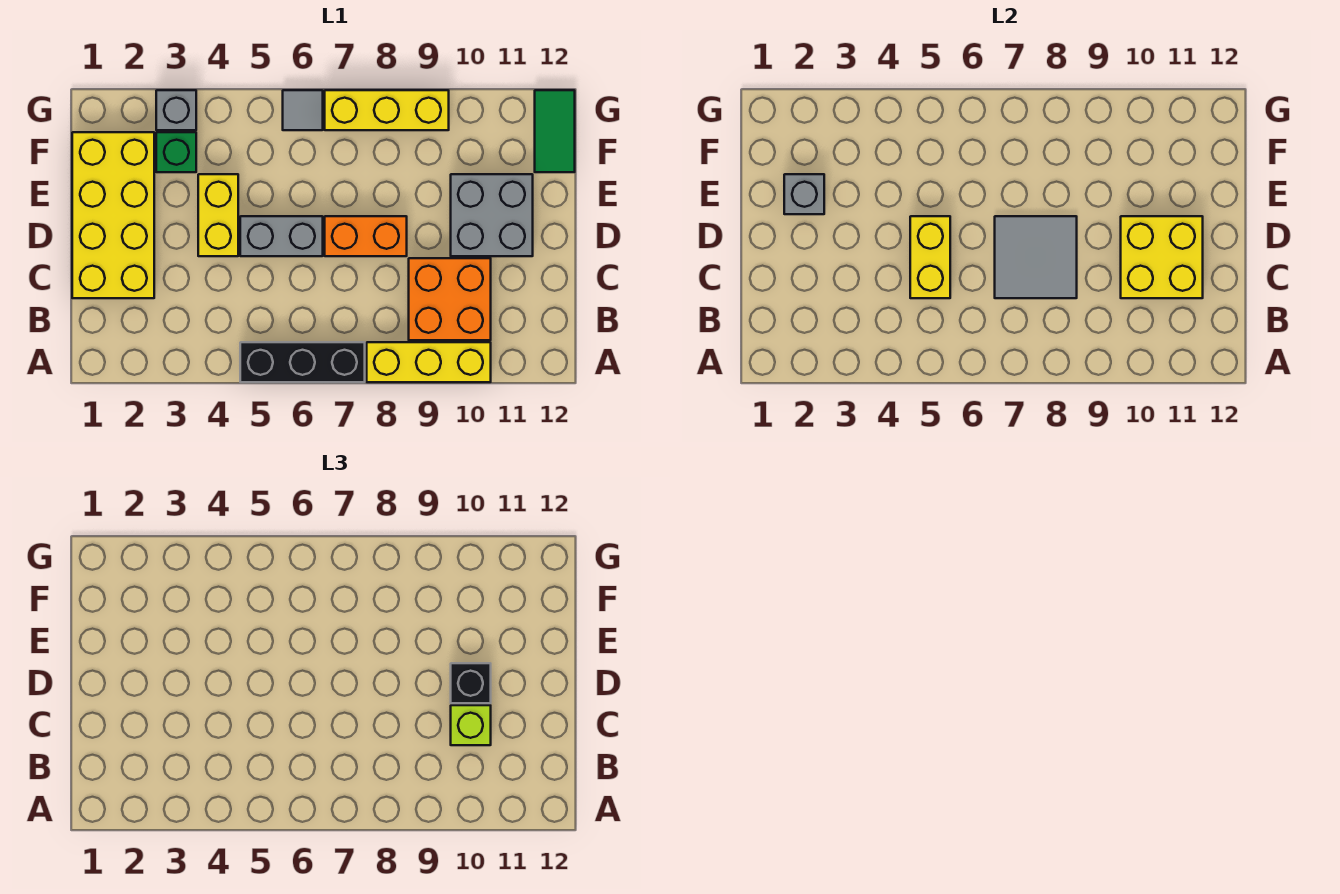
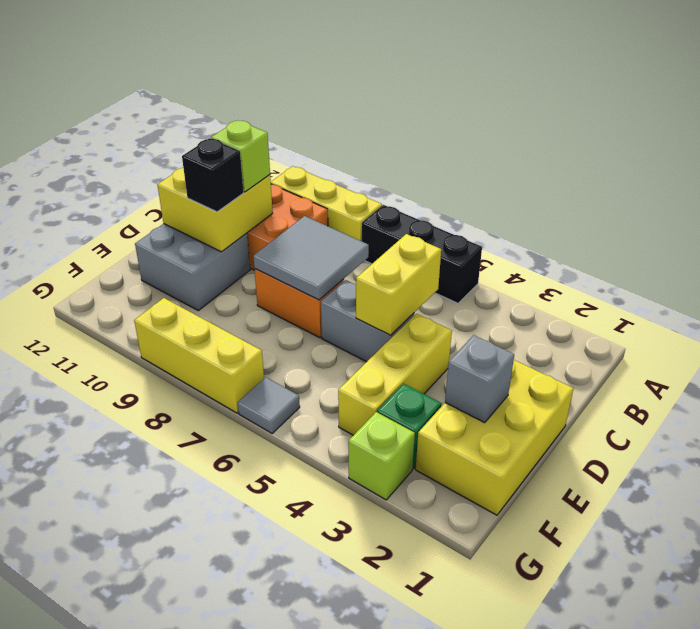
yellow 2x4 brick [72,132,154,298] -> yellow 2x3 brick [416,360,573,515]
yellow 1x2 brick [198,174,238,256] -> yellow 1x3 brick [338,314,452,435]
green 1x2 tile [535,90,575,172] -> none
grey 1x1 brick [156,90,196,130] -> lime 1x1 brick [349,412,415,500]

